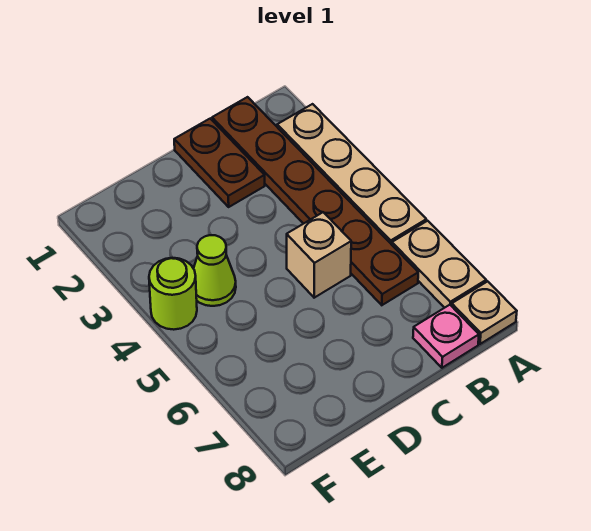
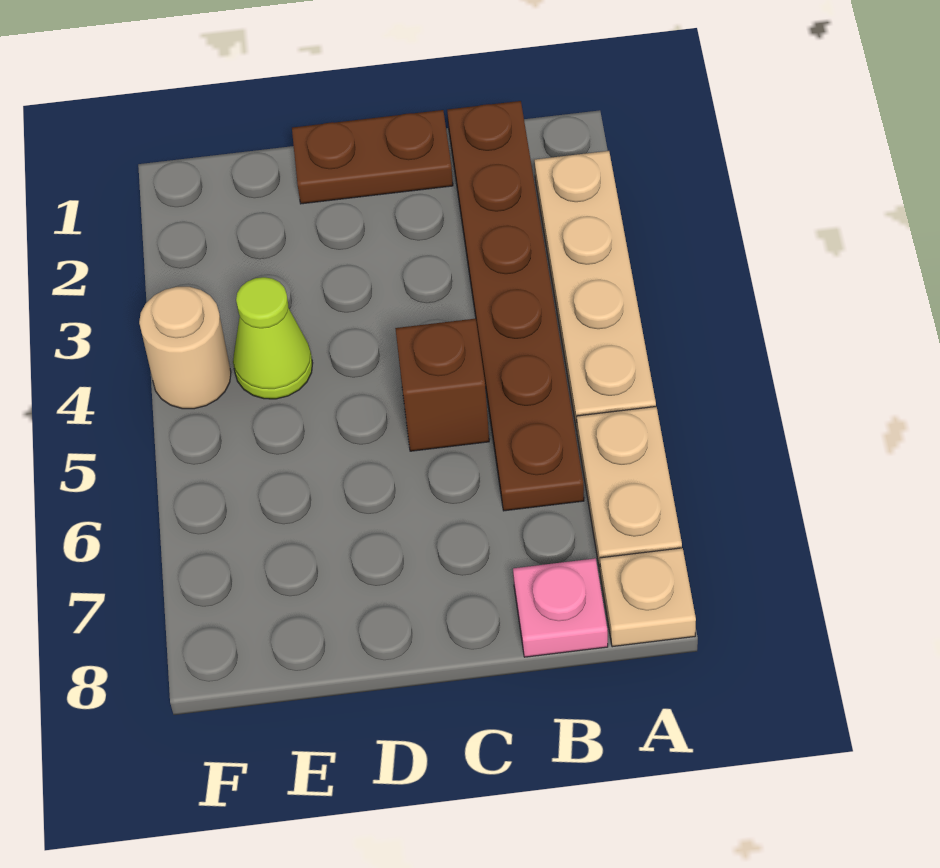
brown 1x2 plate [174,119,265,207] -> brown 1x2 plate turned to [292,110,453,204]
tan 1x1 brick [287,212,351,298] -> brown 1x1 brick [395,319,489,451]
lime 1x1 round brick [149,258,197,330] -> tan 1x1 round brick [139,287,231,409]

